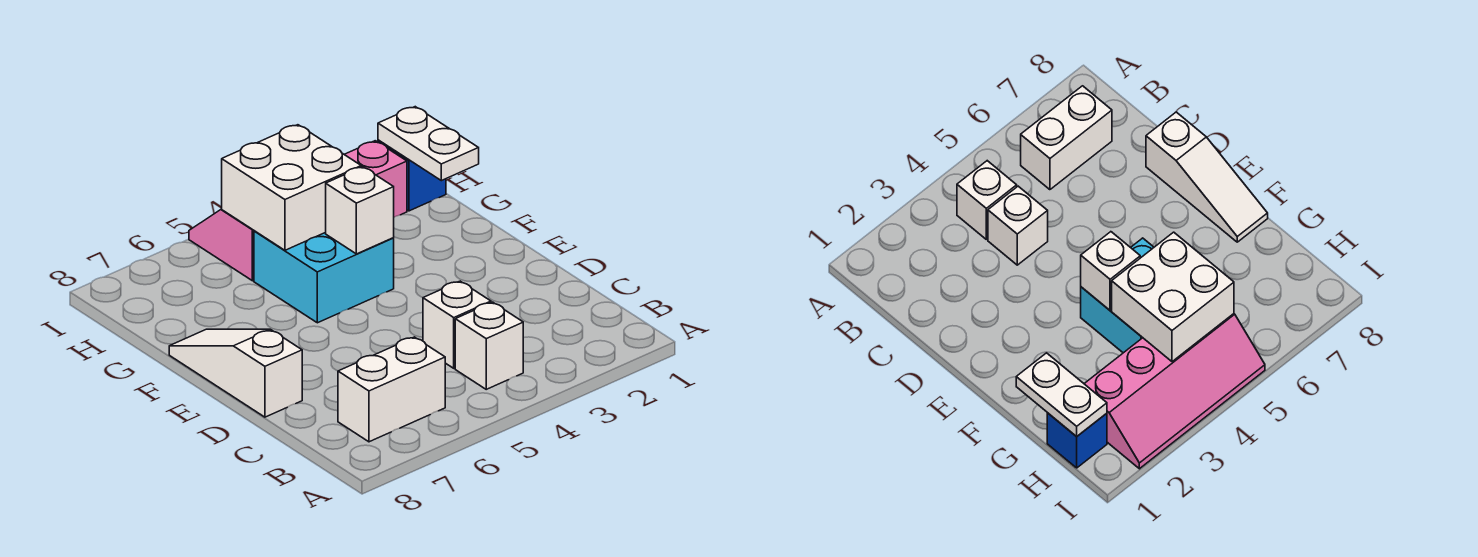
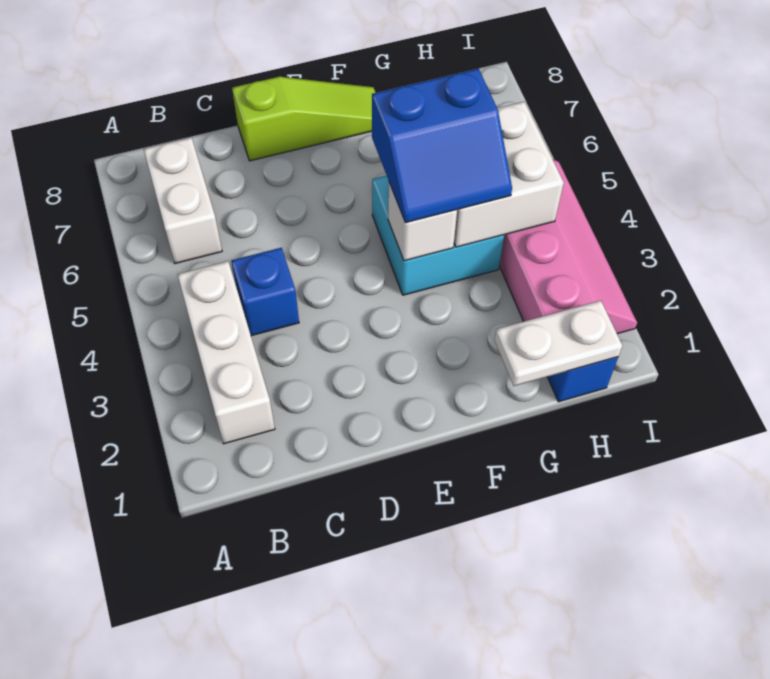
white 1x1 brick [455,302,523,389] -> white 1x3 brick [177,261,275,444]
white 1x1 brick [423,281,491,368] -> blue 1x1 brick [231,248,299,336]
white 1x3 slope [169,329,302,417] -> lime 1x3 slope [232,77,376,161]
none -> blue 2x2 slope [372,69,512,223]

